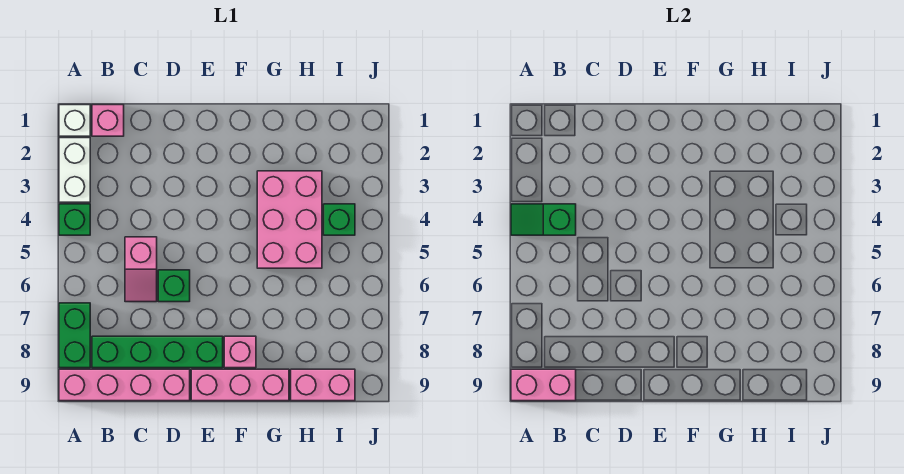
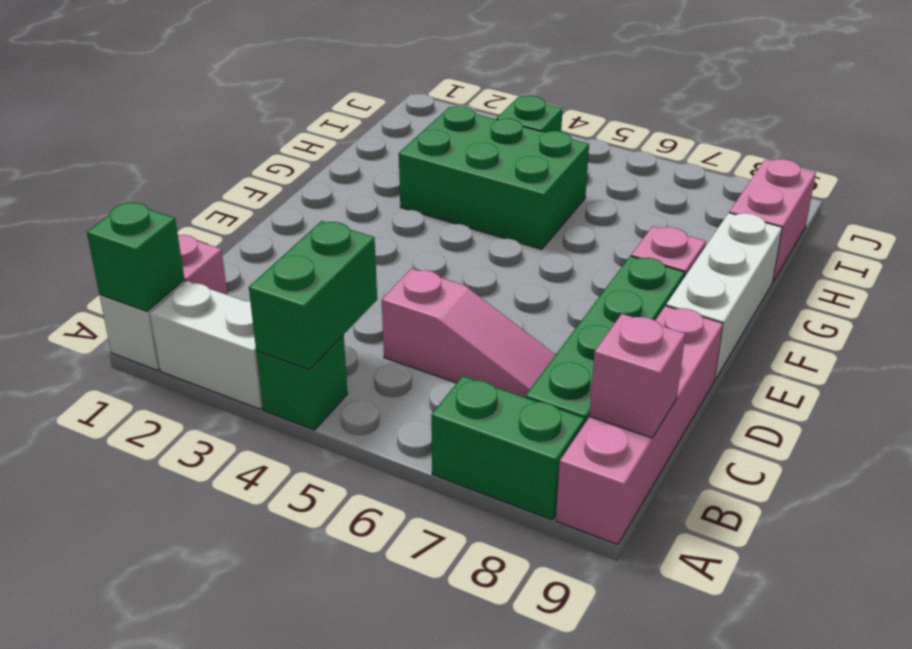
green 1x2 slope [511,204,576,235] -> green 1x2 brick [249,221,377,370]
pink 1x2 brick [511,369,576,401] -> pink 1x1 brick [589,314,685,438]
pink 1x2 slope [125,237,157,302] -> pink 1x3 slope [382,269,555,397]
green 1x1 brick [158,270,190,302] -> green 1x1 brick moved to [87,202,185,311]
pink 1x3 brick [191,369,289,401] -> white 1x3 brick [666,213,782,380]
pink 2x3 brick [257,171,322,268] -> green 2x3 brick [399,106,589,249]

